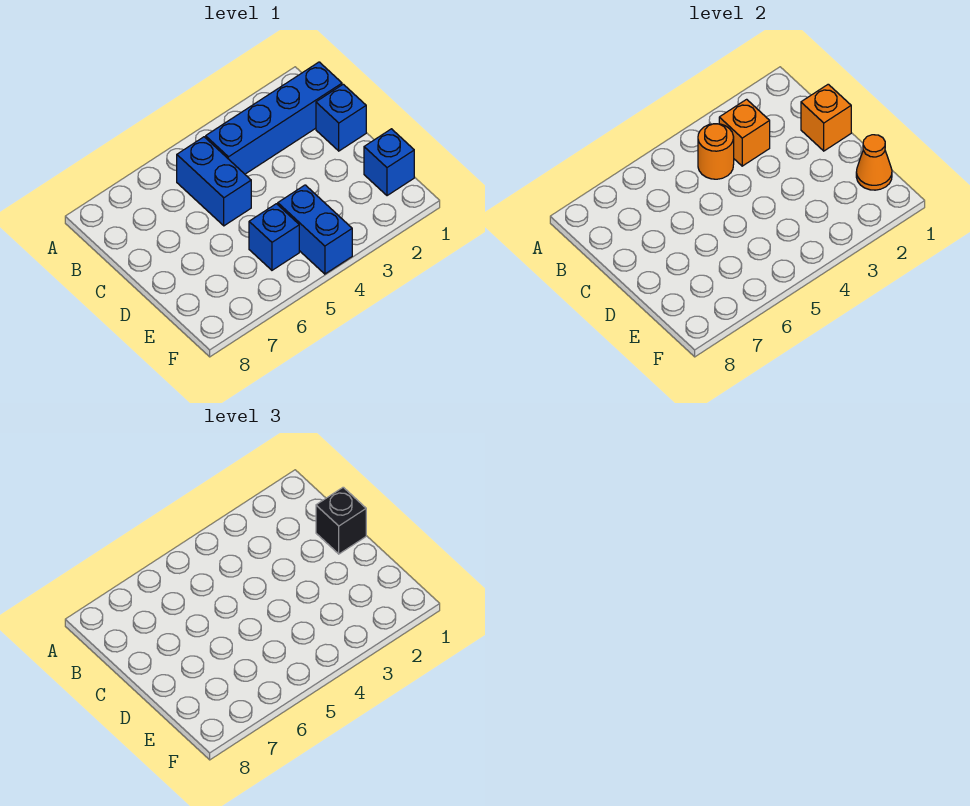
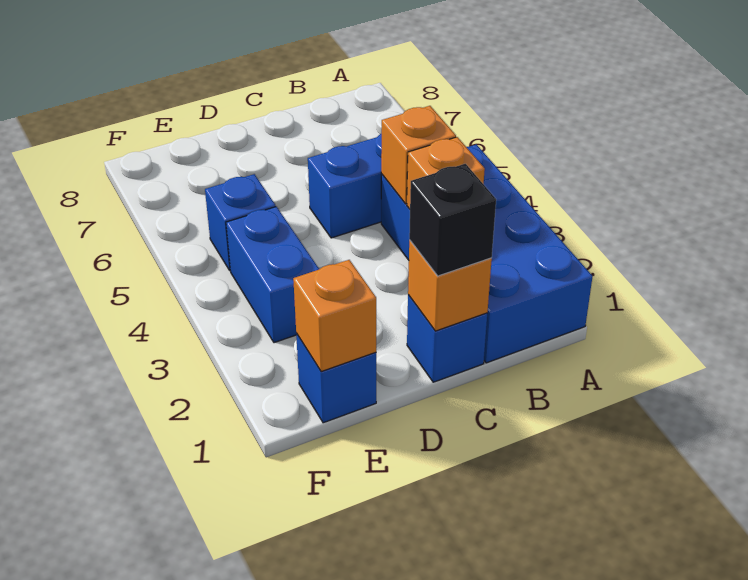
blue 1x4 brick [206,62,342,174] -> blue 2x4 brick [381,144,593,363]
orange 1x1 round brick [698,124,734,179] -> orange 1x1 brick [381,106,456,204]
orange 1x1 cone [856,135,892,190] -> orange 1x1 brick [293,260,376,372]
blue 1x2 brick [278,185,352,274] -> blue 1x2 brick turned to [226,207,319,343]

